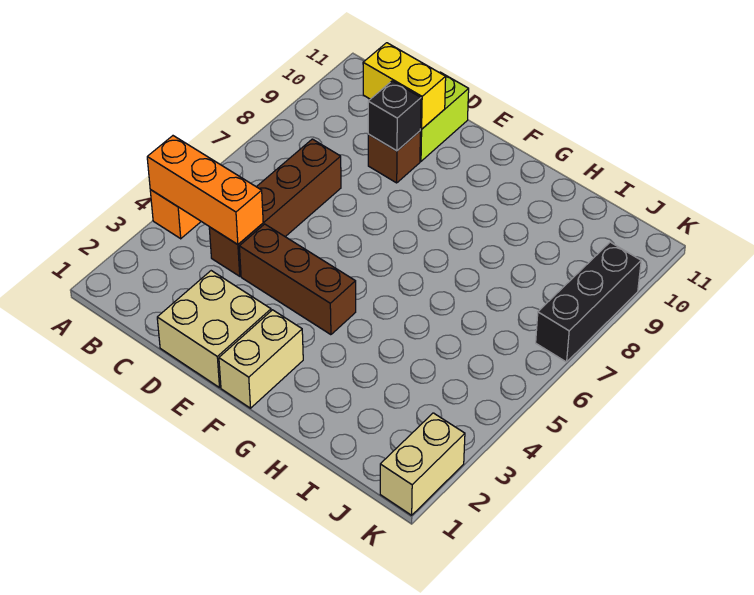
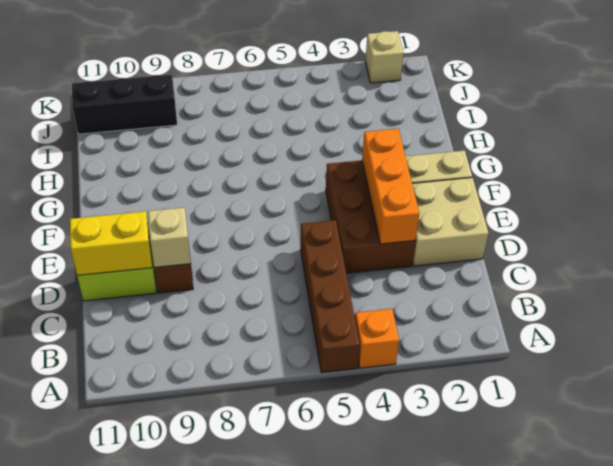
orange 1x3 brick [147,136,263,244] -> orange 1x3 brick moved to [362,129,419,244]
brown 1x4 brick [209,139,341,276] -> brown 1x4 brick turned to [301,220,360,373]
yellow 1x2 brick [363,43,446,129] -> yellow 1x2 brick turned to [70,211,152,276]
brown 1x3 brick [239,224,356,335] -> brown 2x3 brick [326,160,415,273]
black 1x1 brick [368,81,421,151] -> tan 1x1 brick [148,207,191,267]
tan 1x2 brick [380,413,465,515] -> tan 1x1 brick [365,31,404,83]
black 1x3 brick [536,242,641,362] -> black 1x3 brick moved to [72,75,177,134]

